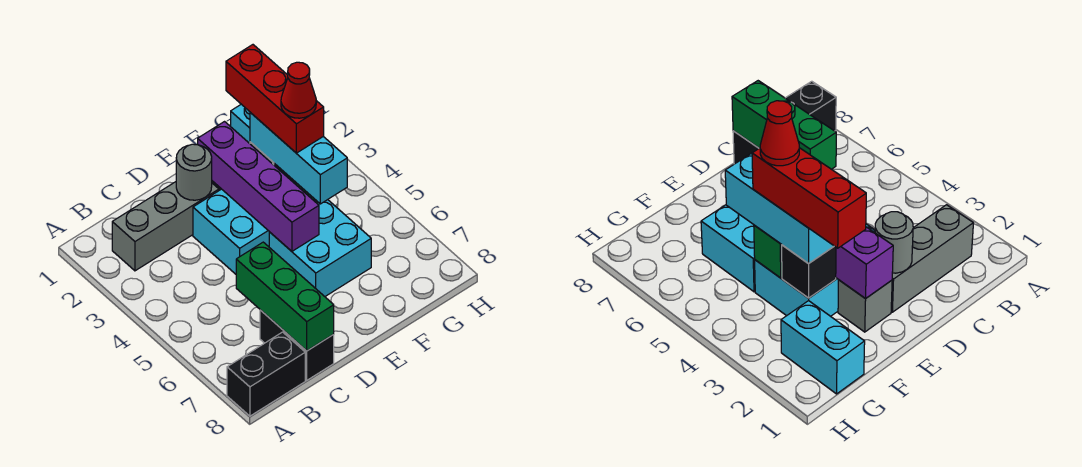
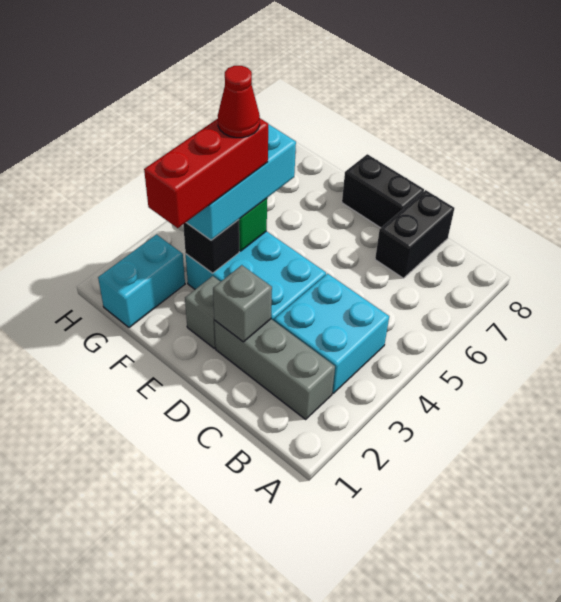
black 1x2 brick [227,332,305,416] -> black 1x2 brick moved to [342,154,424,228]
green 1x3 brick [236,242,334,351] -> none
grey 1x1 round brick [176,144,212,200] -> grey 1x1 brick [213,265,272,342]
purple 1x4 brick [198,122,319,251] -> none
cyan 2x2 brick [269,200,371,296] -> cyan 2x2 brick moved to [274,274,389,393]

